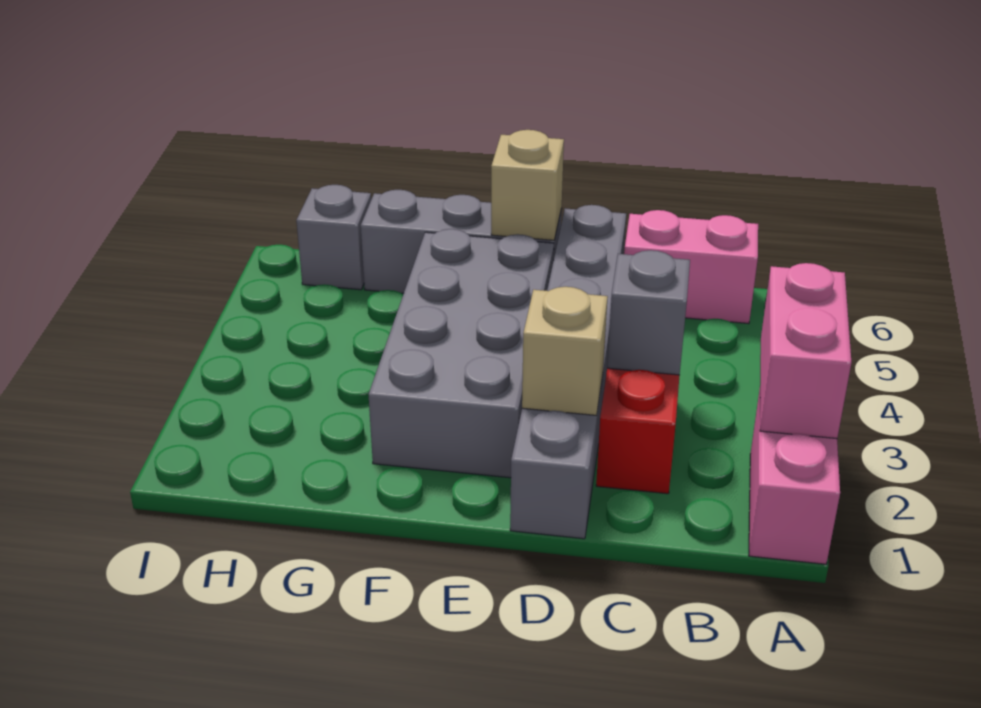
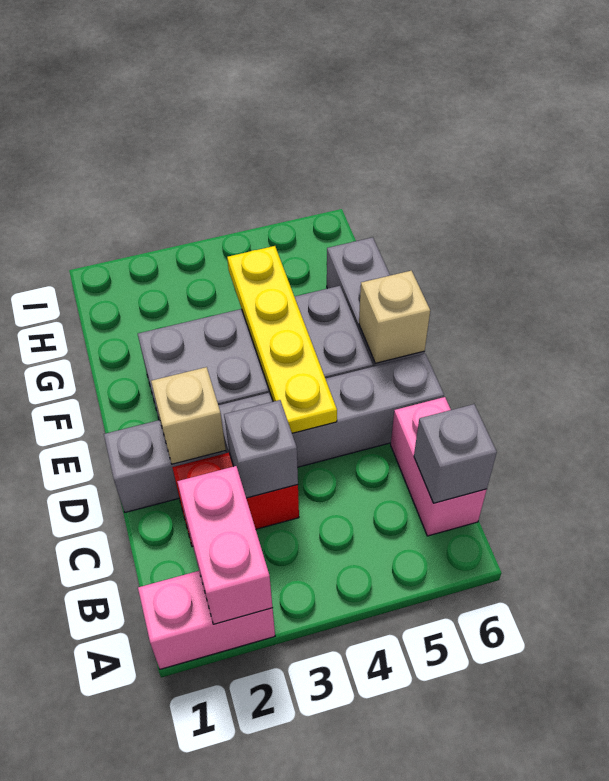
pink 1x2 brick [760,263,851,439] -> pink 1x2 brick turned to [177,466,273,624]
none -> yellow 1x4 plate [227,246,337,433]
grey 1x1 brick [296,185,371,290] -> grey 1x1 brick moved to [414,404,497,503]

